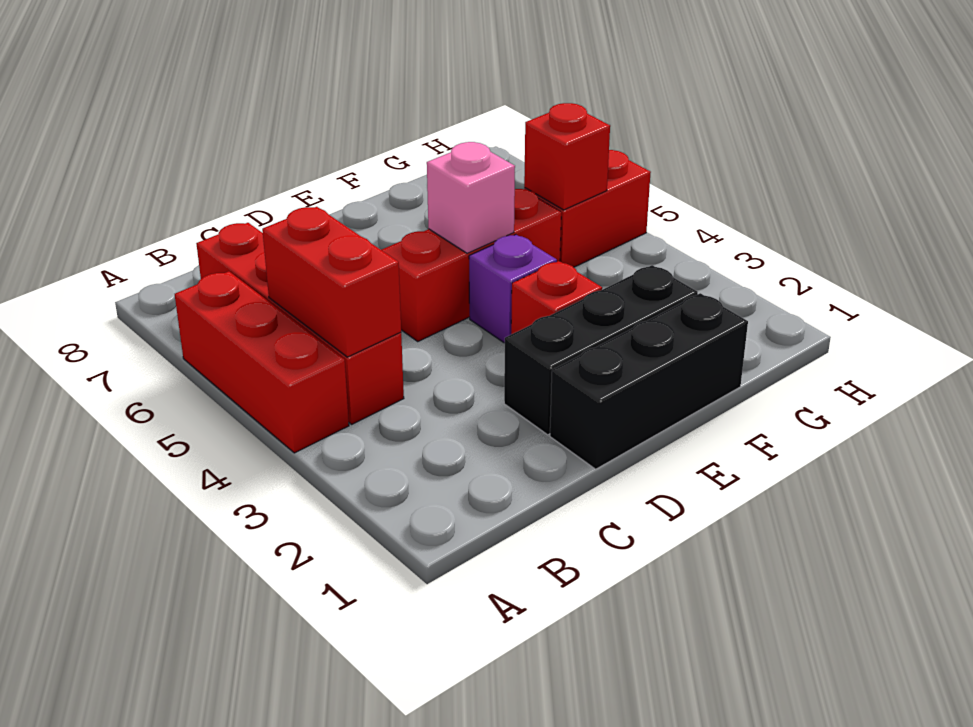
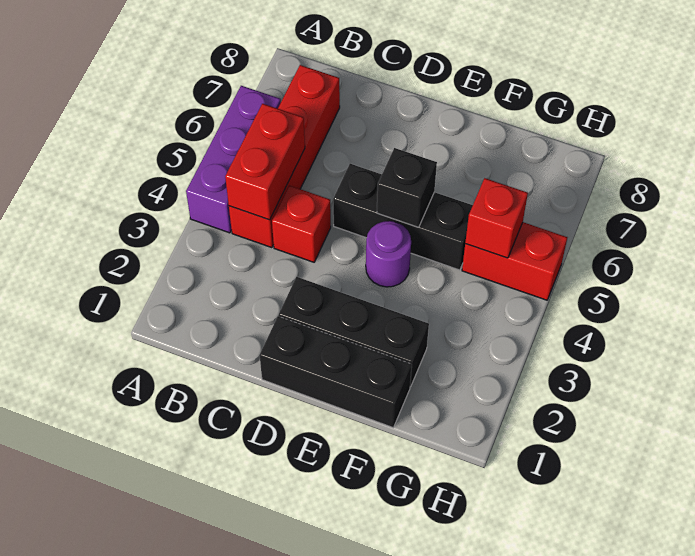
red 1x3 brick [175,271,349,453] -> purple 1x3 brick [186,86,281,233]
red 1x3 brick [382,189,561,341] -> black 1x3 brick [333,164,473,270]
red 1x1 brick [511,261,602,334] -> red 1x1 brick moved to [272,186,331,262]
purple 1x1 brick [469,235,557,343] -> purple 1x1 round brick [366,221,411,287]
pink 1x1 brick [427,142,515,253] -> black 1x1 brick [377,148,437,227]

